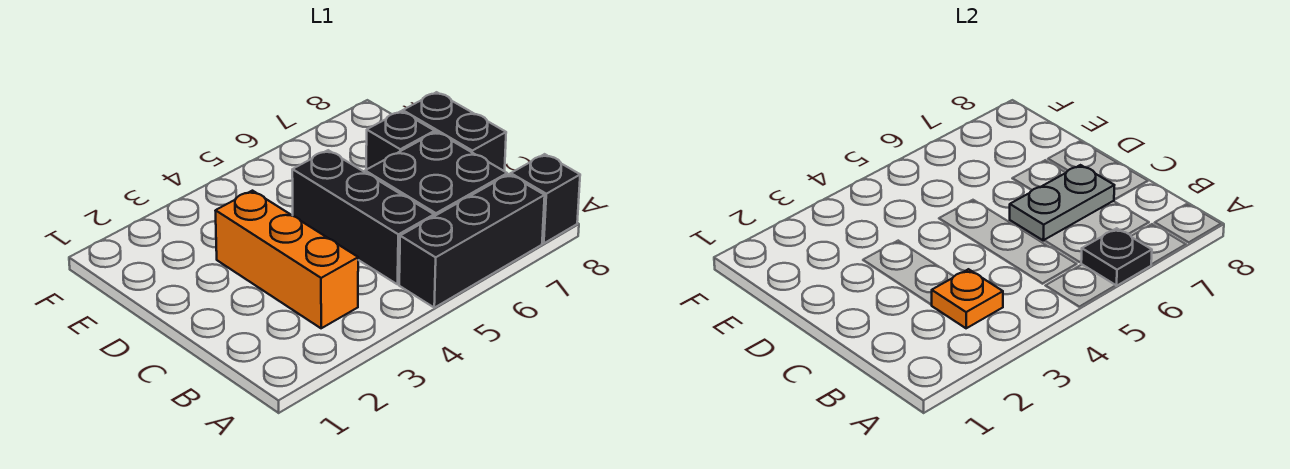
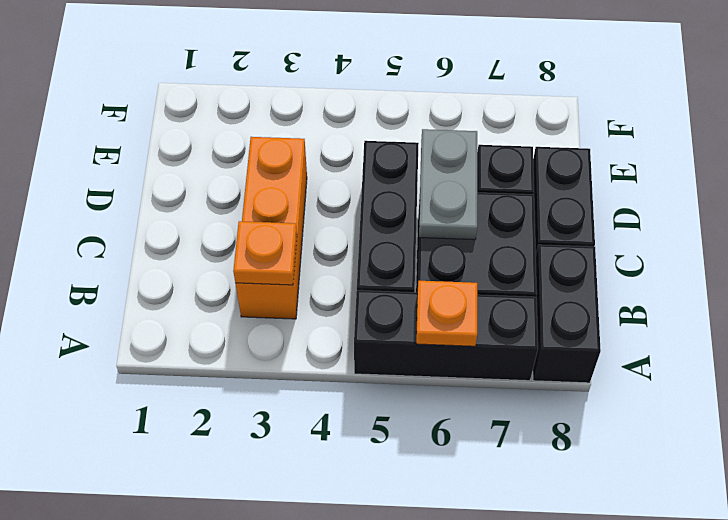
black 1x1 plate [1081,228,1152,286] -> orange 1x1 plate [416,281,477,346]
black 1x1 brick [511,154,580,243] -> black 1x2 brick [533,245,601,383]
grey 1x2 plate [1010,165,1114,241] -> grey 1x2 plate turned to [419,129,477,240]

